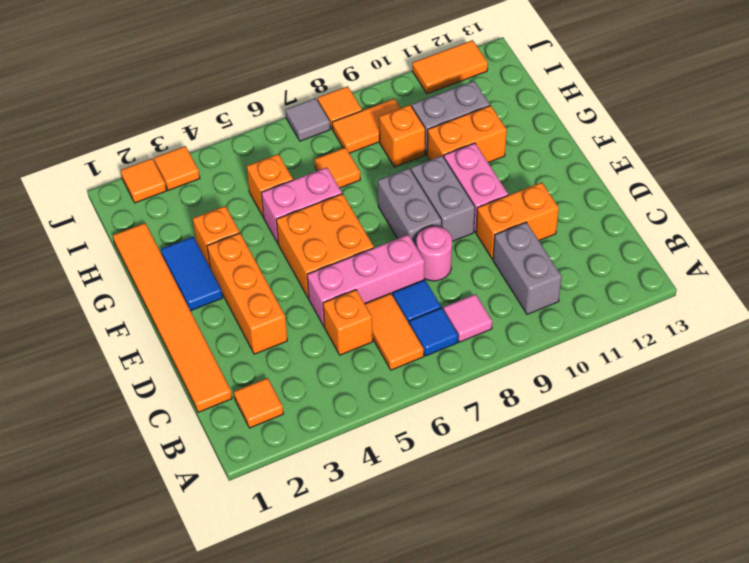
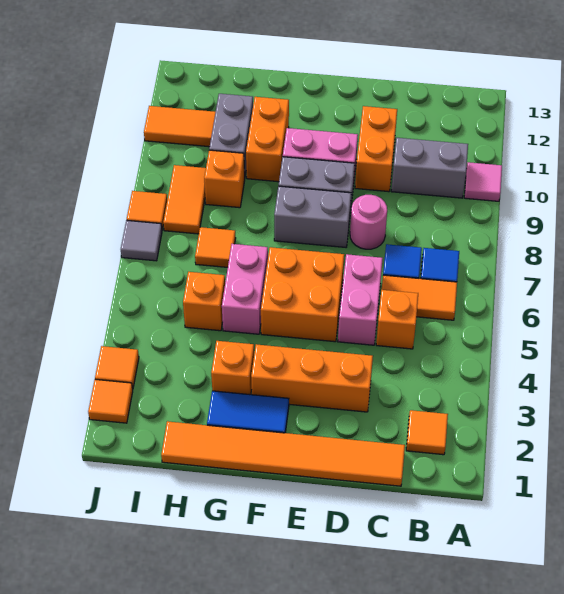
pink 1x1 tile [443,294,492,342] -> pink 1x1 tile moved to [464,162,502,201]
pink 1x3 brick [307,235,425,326] -> pink 1x2 brick [338,254,383,345]
orange 1x2 tile [412,40,488,94] -> orange 1x2 tile turned to [144,106,215,147]

